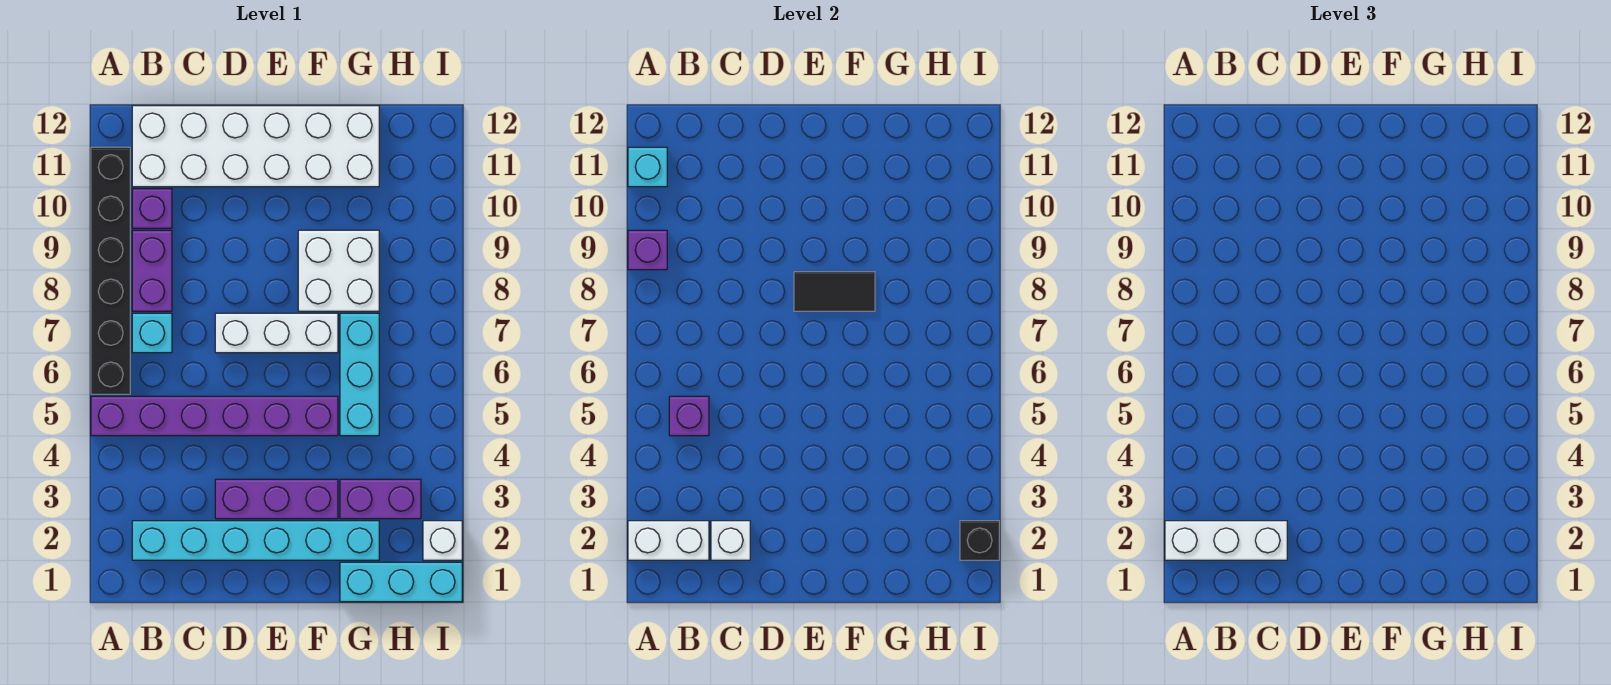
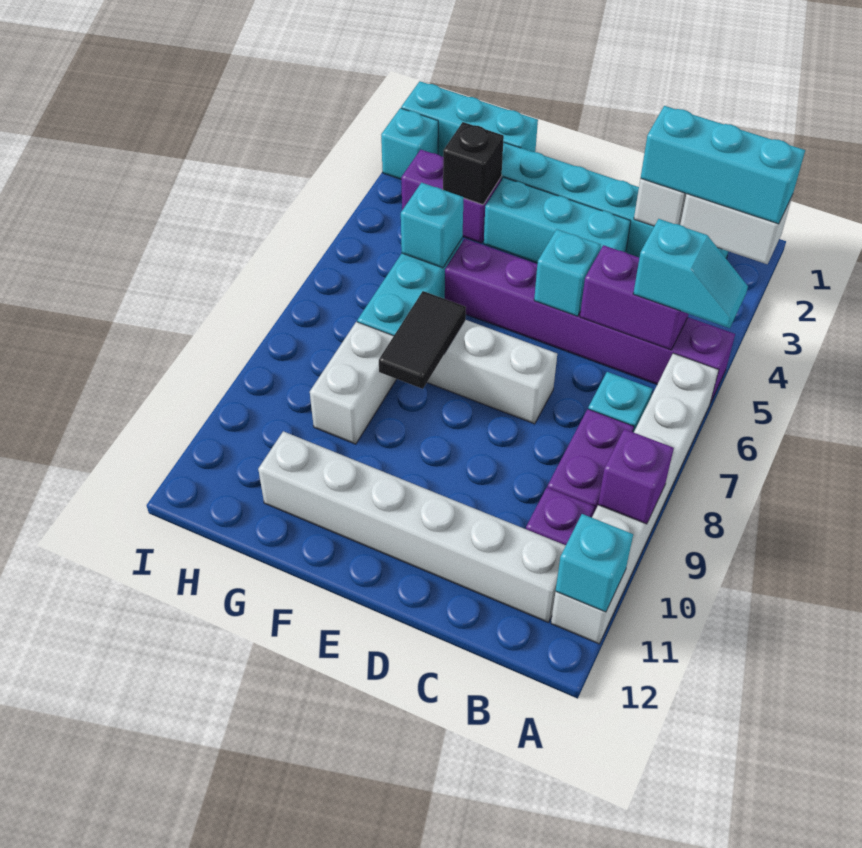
white 1x3 brick [1165,521,1287,560] -> cyan 1x3 brick [641,106,805,224]
none -> cyan 1x2 slope [633,219,748,328]
black 1x6 brick [91,147,130,394] -> white 1x6 brick [551,353,719,644]
purple 1x1 brick [669,396,709,436] -> purple 1x2 brick [580,245,688,350]
white 2x6 brick [132,106,379,187] -> white 1x6 brick [258,431,566,622]
purple 1x3 brick [215,479,338,519] -> cyan 1x3 brick [484,178,631,263]
none -> cyan 1x1 brick [534,229,601,316]
black 1x2 tile [794,272,875,311] -> black 1x2 tile turned to [379,291,466,389]
white 2x2 brick [298,230,379,311] -> white 1x2 brick [310,322,396,444]
none -> cyan 1x1 brick [401,183,464,268]
white 1x1 brick [423,521,462,560] -> cyan 1x1 brick [381,108,438,179]
black 1x1 brick [960,521,999,560] -> black 1x1 brick moved to [443,122,504,205]

